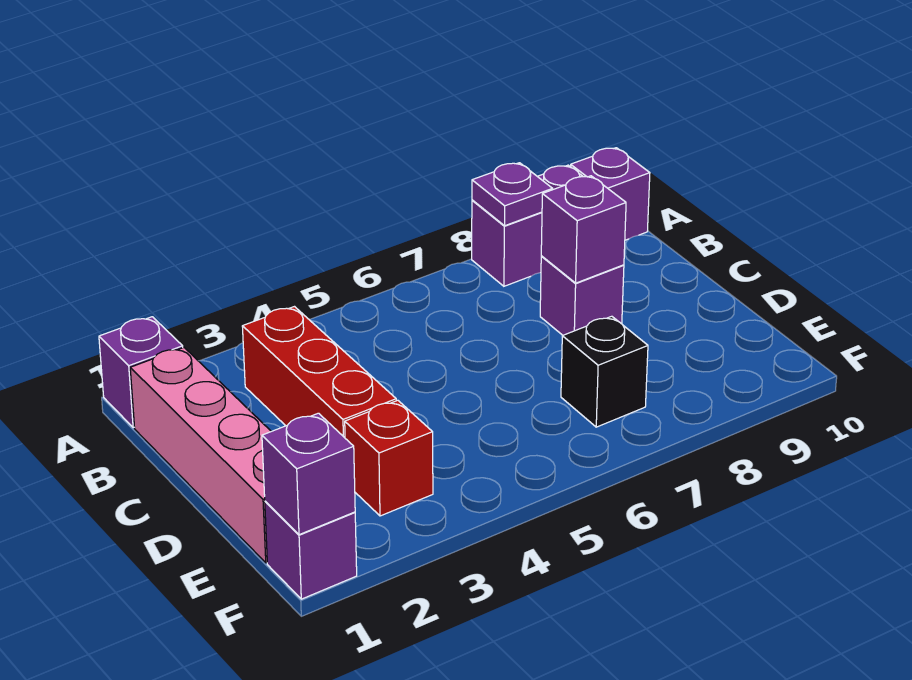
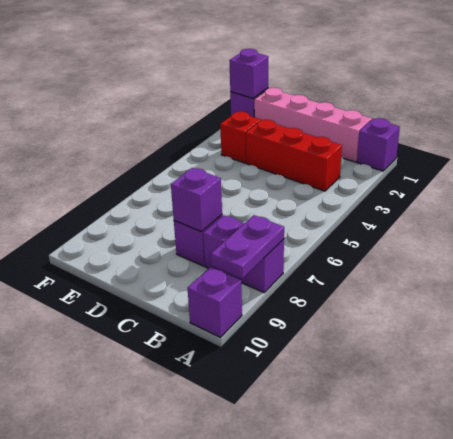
purple 1x2 brick [472,165,583,286] -> purple 1x2 brick turned to [203,215,284,292]
purple 1x1 plate [472,163,553,226] -> purple 1x2 plate [211,215,284,279]
black 1x1 brick [561,316,648,427] -> none

